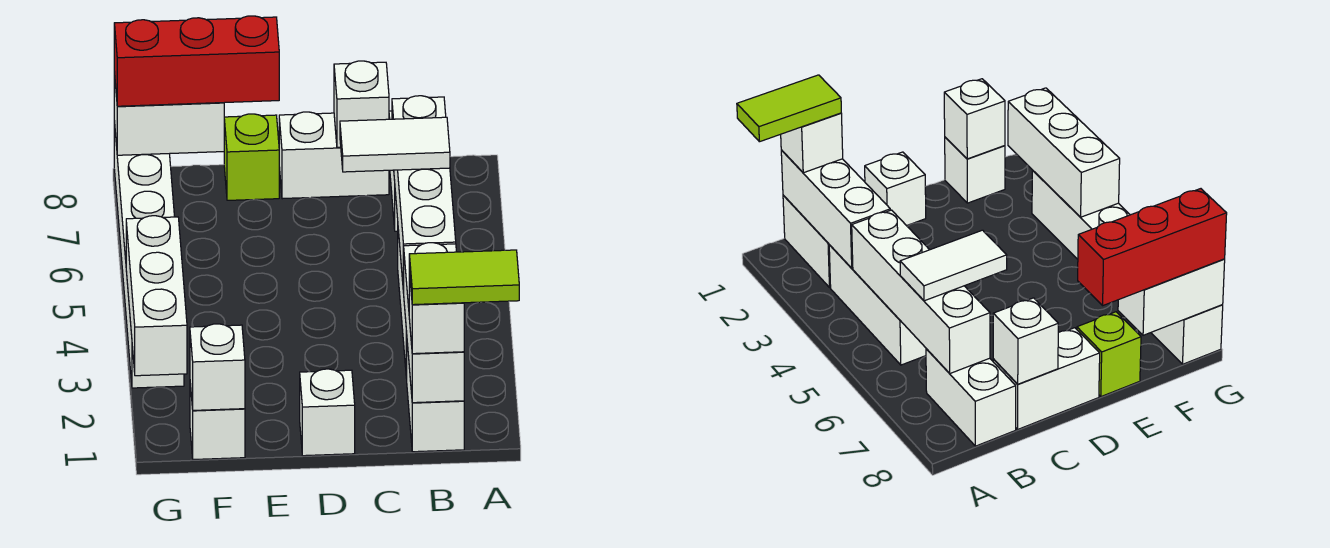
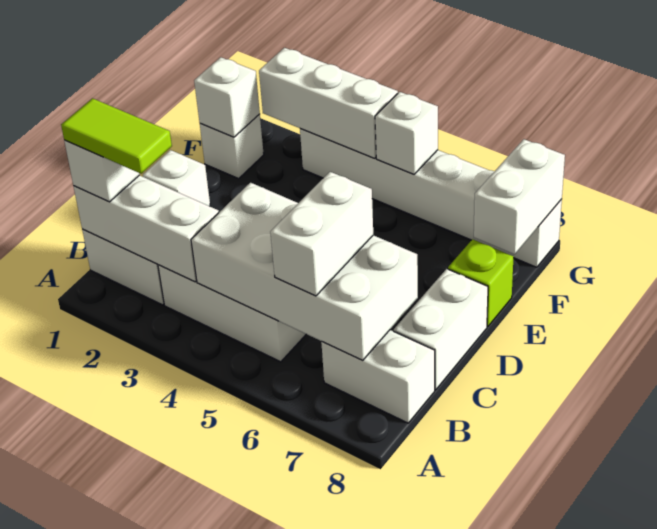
lime 1x2 tile [409,250,519,305] -> lime 1x2 tile turned to [61,98,172,174]
white 1x4 brick [392,96,456,292] -> white 2x4 brick [191,183,418,360]
white 1x2 tile [340,117,450,172] -> white 1x2 brick [270,172,373,296]
white 1x1 brick [334,61,389,148] -> white 1x1 brick moved to [375,92,438,174]
red 1x3 brick [114,16,279,106] -> none

